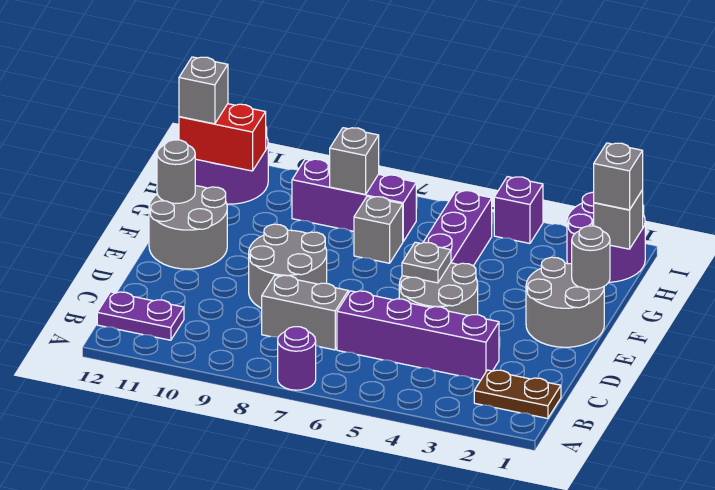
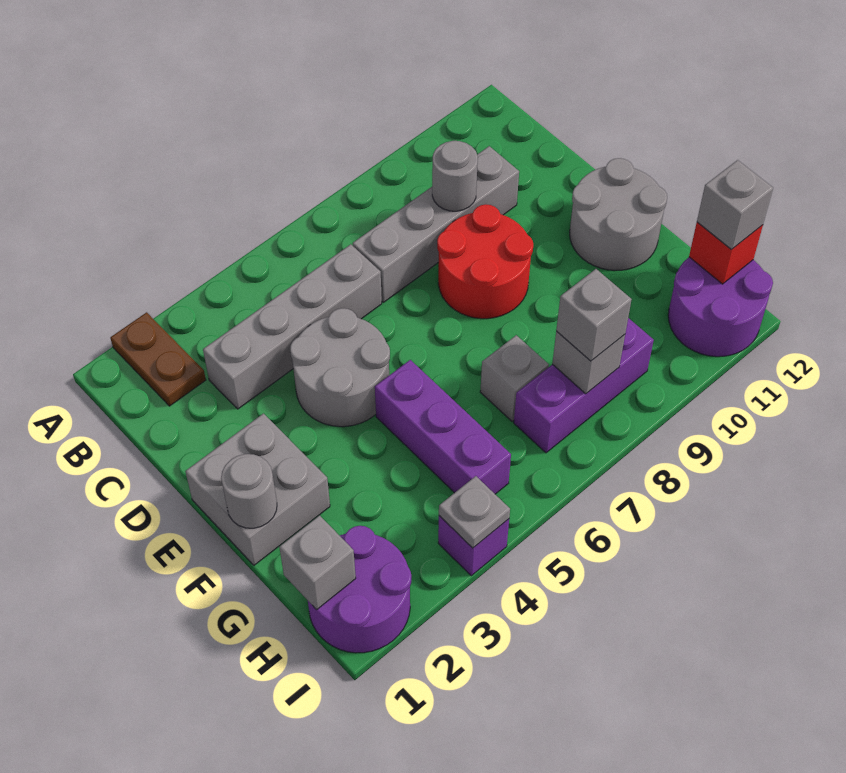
purple 1x1 round brick [278,327,316,390] -> none
brown 1x2 plate [474,370,561,419] -> brown 1x2 plate turned to [110,312,206,406]
purple 1x2 plate [97,292,184,340] -> none
purple 1x4 brick [337,291,499,380] -> grey 1x4 brick [203,244,382,409]
grey 1x2 brick [262,275,348,350] -> grey 1x4 brick [353,146,519,302]
grey 2x2 round brick [249,224,327,308] -> red 2x2 round brick [437,204,533,319]
grey 2x2 round brick [526,257,604,347] -> grey 2x2 brick [185,414,330,565]
grey 1x1 plate [402,242,451,283] -> grey 1x1 plate moved to [439,476,510,548]
grey 1x1 round brick [157,140,195,204] -> grey 1x1 round brick moved to [432,141,478,211]
grey 1x1 brick [594,143,643,210] -> grey 1x1 brick moved to [556,269,632,361]
red 1x2 brick [179,104,266,171] -> red 1x1 brick [689,222,763,284]

